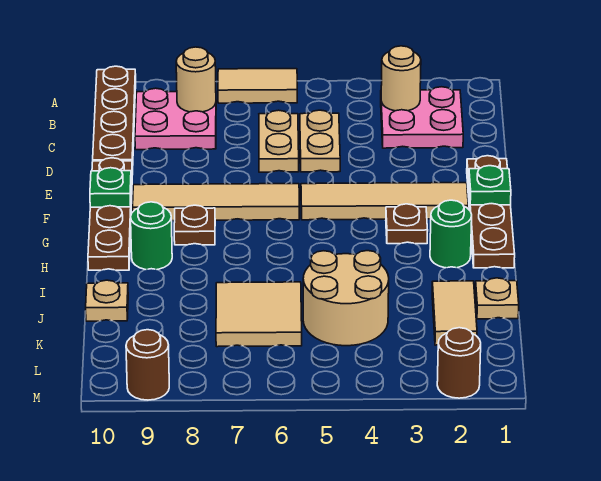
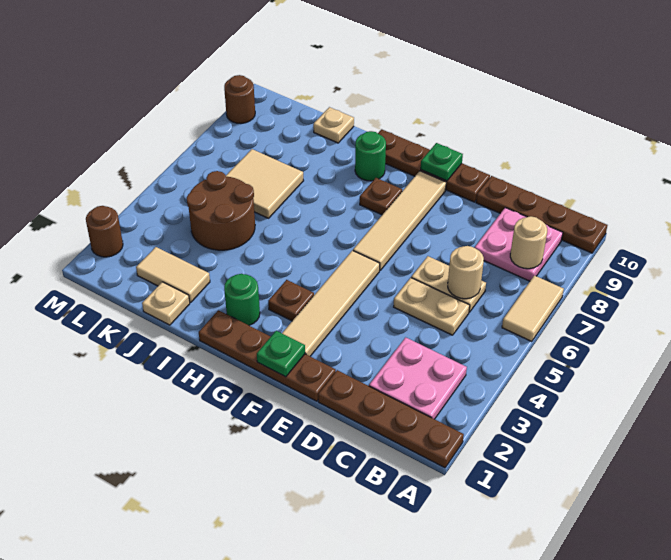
none -> brown 1x4 plate [318,370,464,468]
tan 1x1 round brick [381,46,421,111] -> tan 1x1 round brick moved to [448,246,484,299]
tan 2x2 round brick [303,251,389,346] -> brown 2x2 round brick [187,171,255,250]

